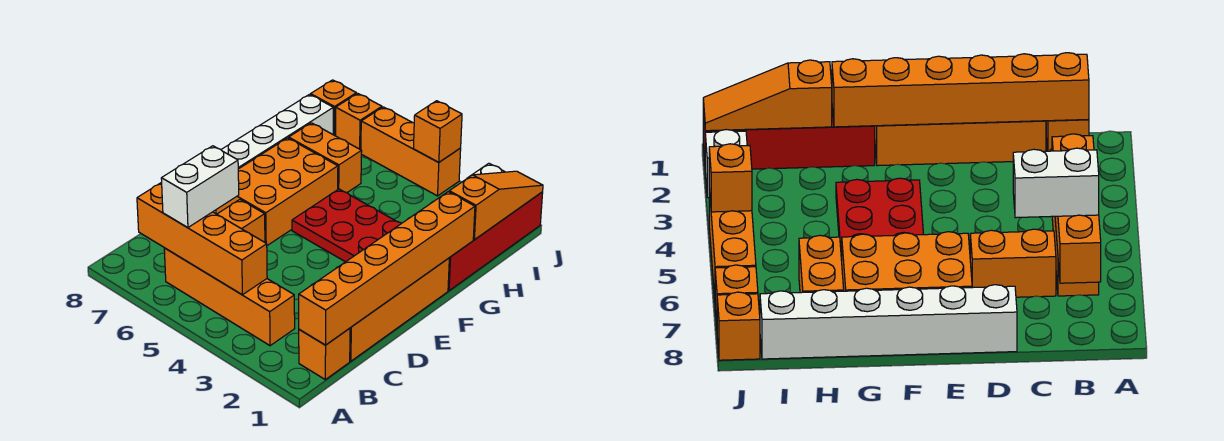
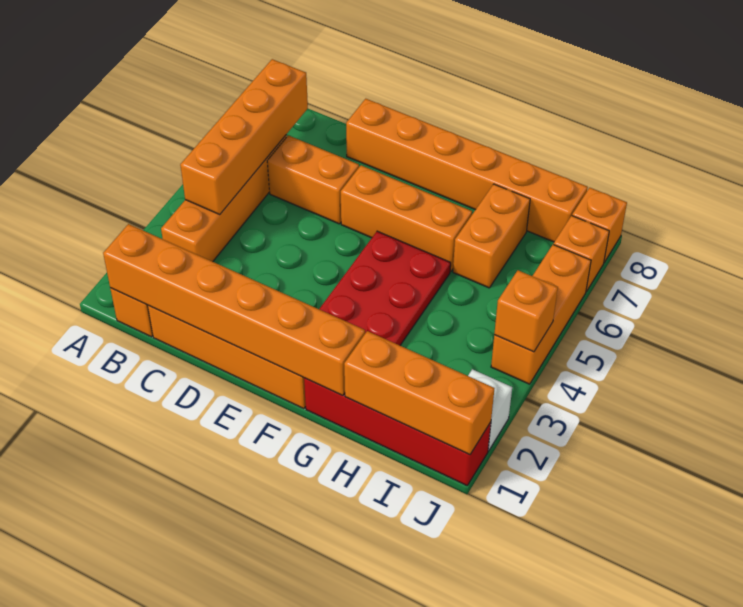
white 1x2 brick [161,146,239,228] -> none
white 1x6 brick [213,94,333,214] -> orange 1x6 brick [346,99,588,242]
orange 2x3 brick [216,138,338,246] -> orange 1x3 brick [341,165,472,271]
orange 1x3 slope [449,171,543,240] -> orange 1x3 brick [344,331,494,455]

